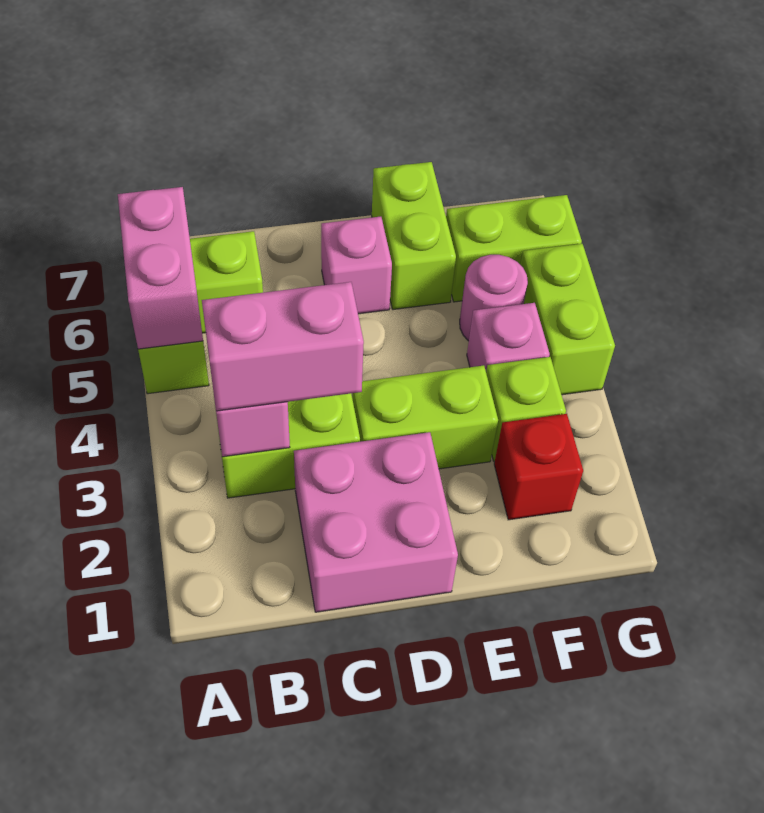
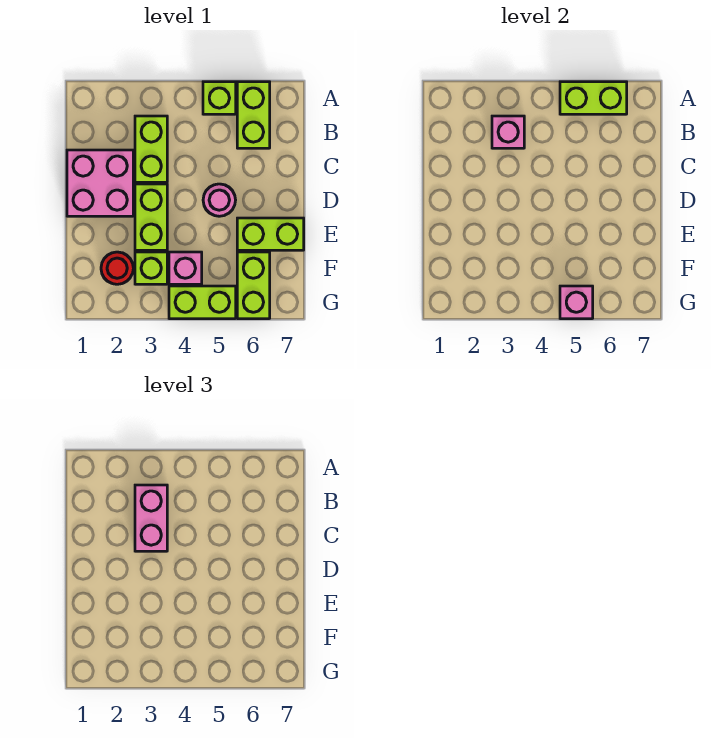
pink 1x2 brick [118,187,203,349] -> lime 1x2 brick [560,82,627,114]
pink 1x1 brick [321,217,392,314] -> pink 1x1 brick moved to [560,286,593,319]
red 1x1 brick [494,414,583,520] -> red 1x1 round brick [101,252,133,284]
pink 1x1 round brick [460,255,528,341] -> pink 1x1 round brick moved to [203,184,236,216]

